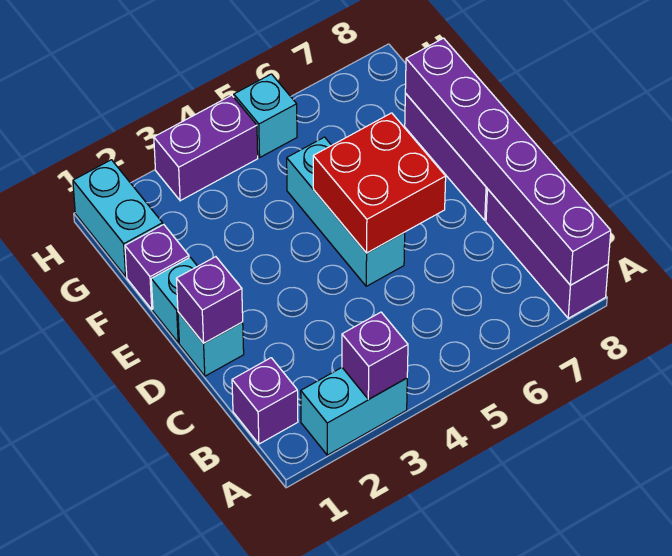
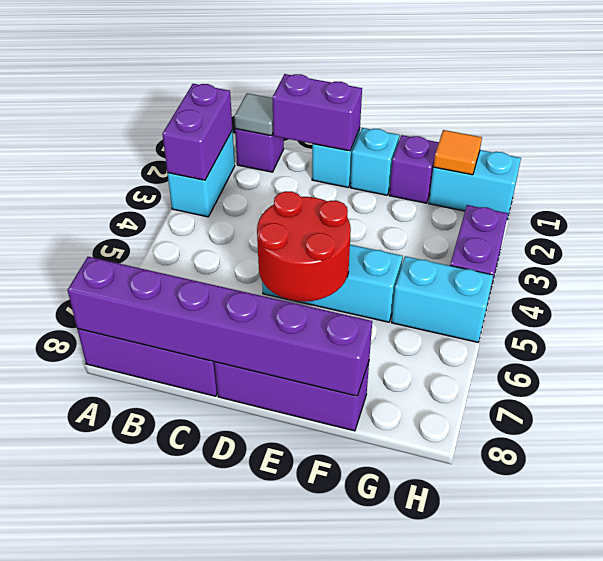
purple 1x1 brick [342,312,408,399] -> purple 1x2 brick [162,84,232,180]
none -> grey 1x1 tile [234,93,273,136]
purple 1x1 brick [176,257,243,343] -> purple 1x2 brick [272,74,362,151]
red 2x2 brick [313,113,446,253] -> red 2x2 round brick [257,191,351,302]
none -> orange 1x1 tile [433,130,482,175]
cyan 1x1 brick [234,74,297,157] -> cyan 1x2 brick [391,256,493,342]

